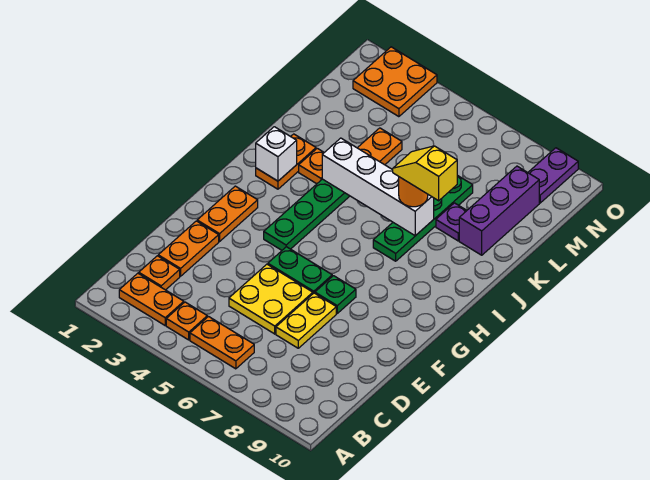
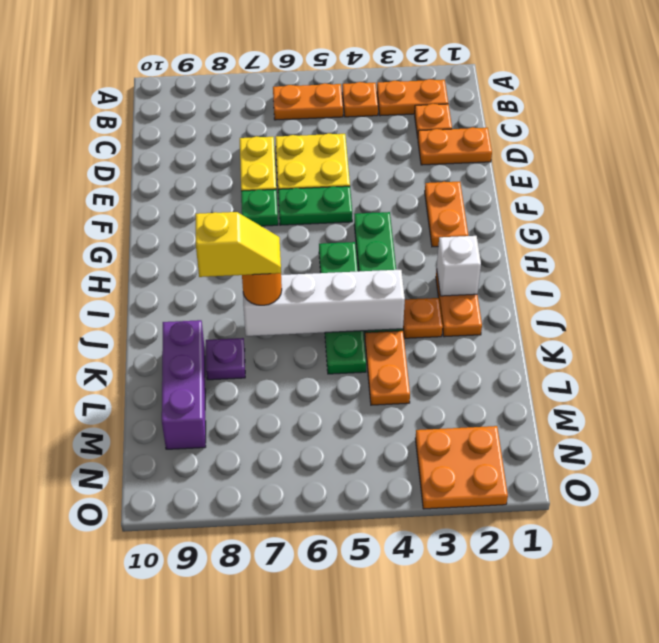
orange 1x2 plate [158,221,219,276] -> orange 1x2 plate turned to [418,127,492,165]
green 1x4 plate [373,175,473,261] -> green 1x4 plate moved to [319,242,366,374]
purple 1x2 plate [528,148,578,203] -> none

